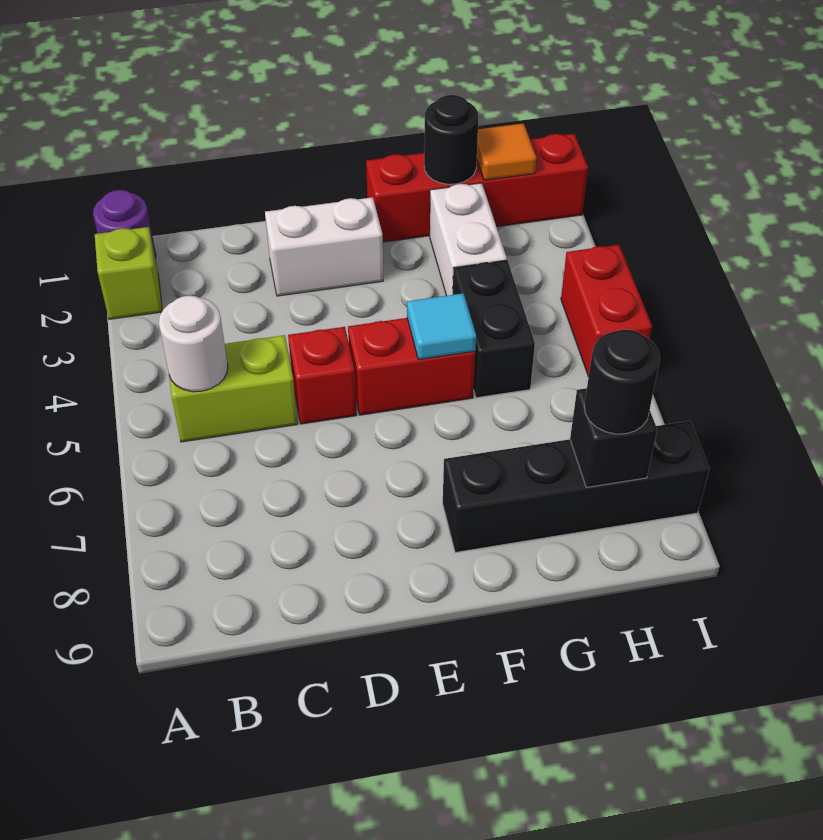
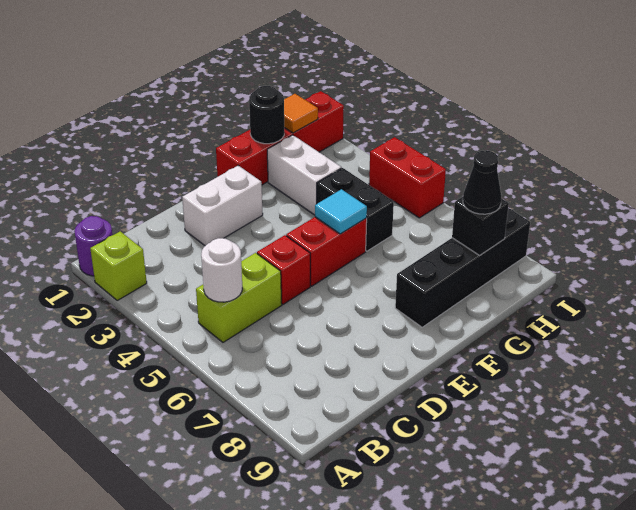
black 1x1 round brick [584,330,660,434] -> black 1x1 cone [463,151,501,214]

